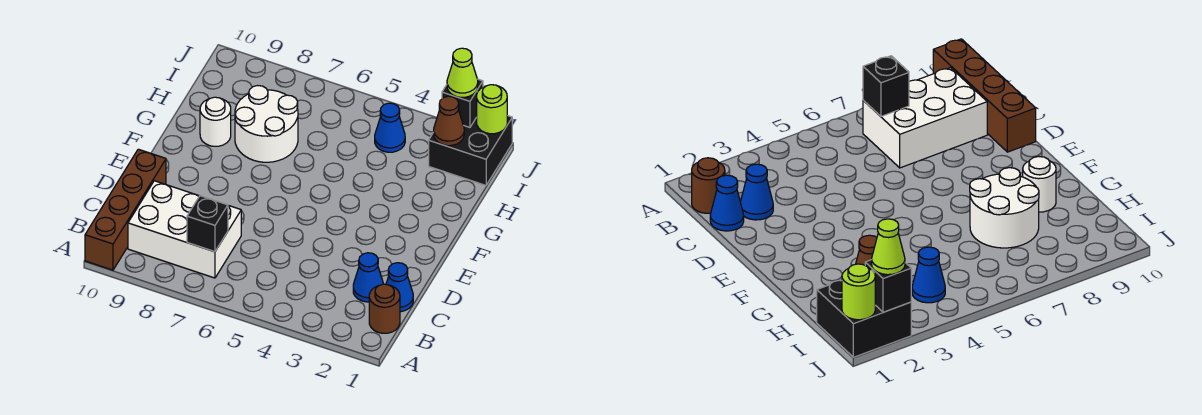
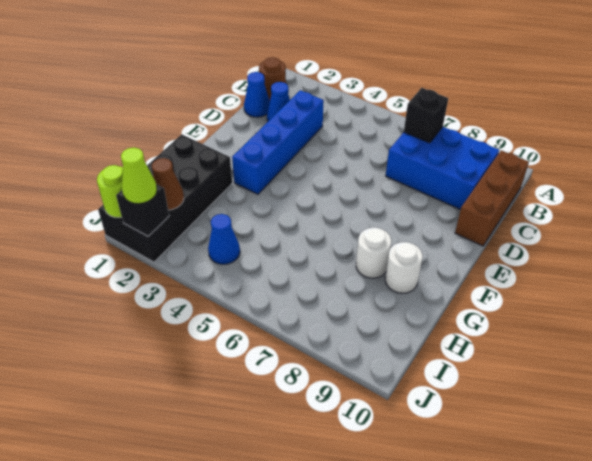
brown 1x4 brick [85,149,166,270] -> brown 1x3 brick [455,150,529,246]
white 2x3 brick [128,181,241,278] -> blue 2x3 brick [386,127,499,210]
none -> blue 1x4 brick [232,90,324,194]
white 2x2 round brick [235,86,298,162] -> white 1x1 round brick [356,227,391,278]
black 2x2 brick [429,116,512,185] -> black 2x4 brick [98,134,232,262]

